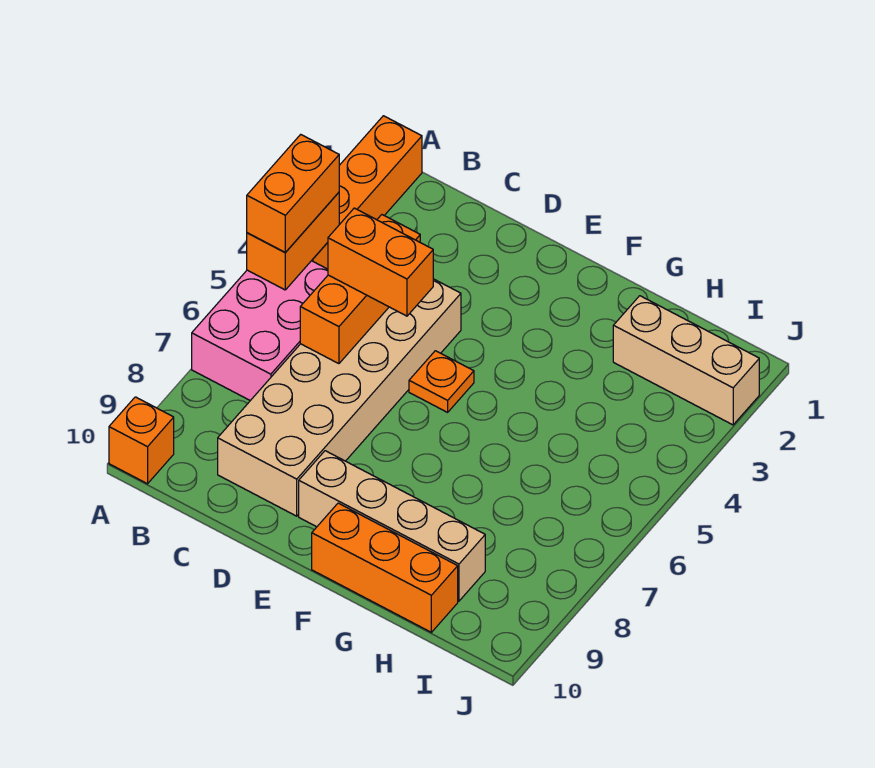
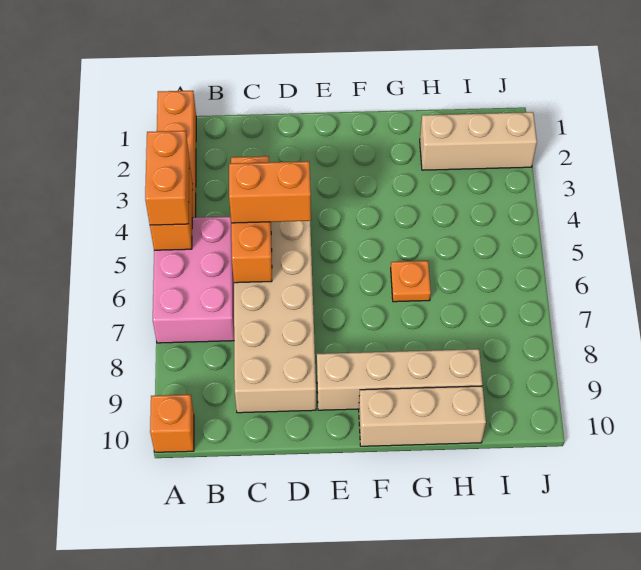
orange 1x1 plate [409,351,474,412] -> orange 1x1 plate moved to [391,261,431,302]
orange 1x3 brick [312,503,458,632] -> tan 1x3 brick [359,386,486,446]

